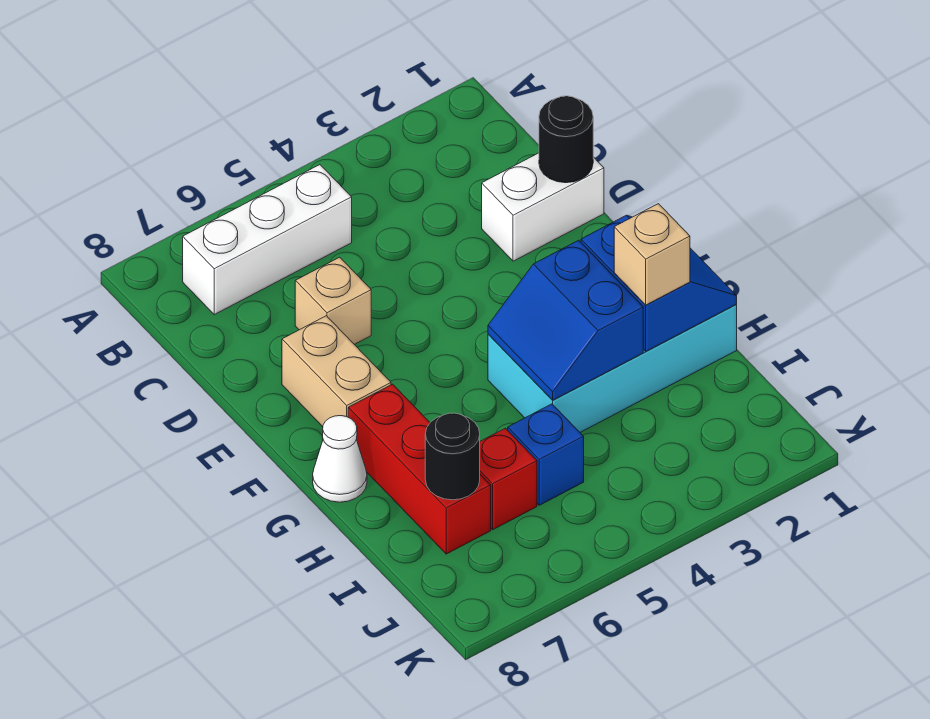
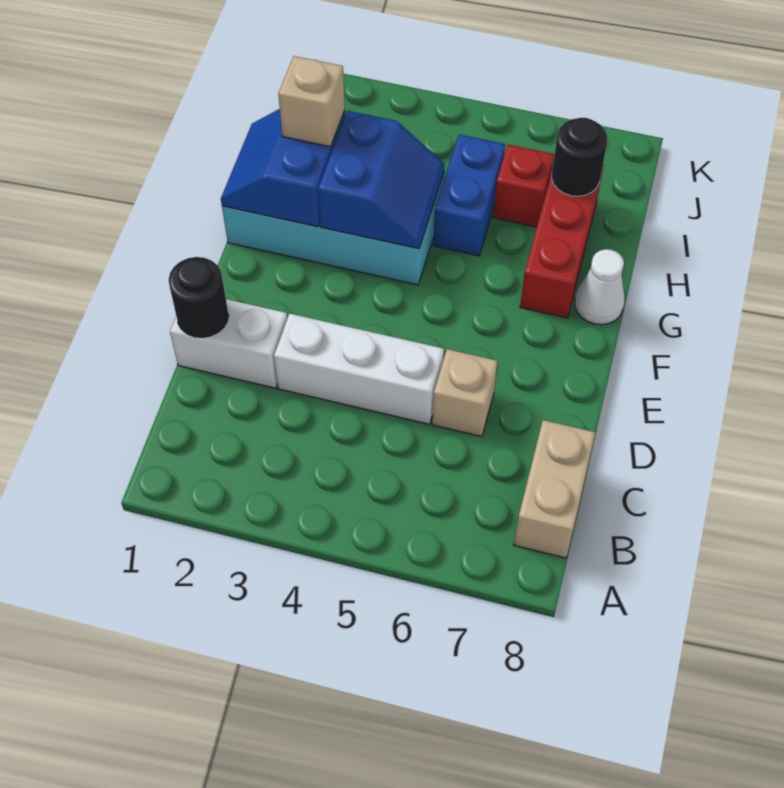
white 1x3 brick [183,165,352,315] -> white 1x3 brick moved to [274,313,444,424]
tan 1x2 brick [282,316,391,427] -> tan 1x2 brick moved to [514,420,595,558]
blue 1x1 brick [508,404,584,505] -> blue 1x2 brick [433,134,505,256]

